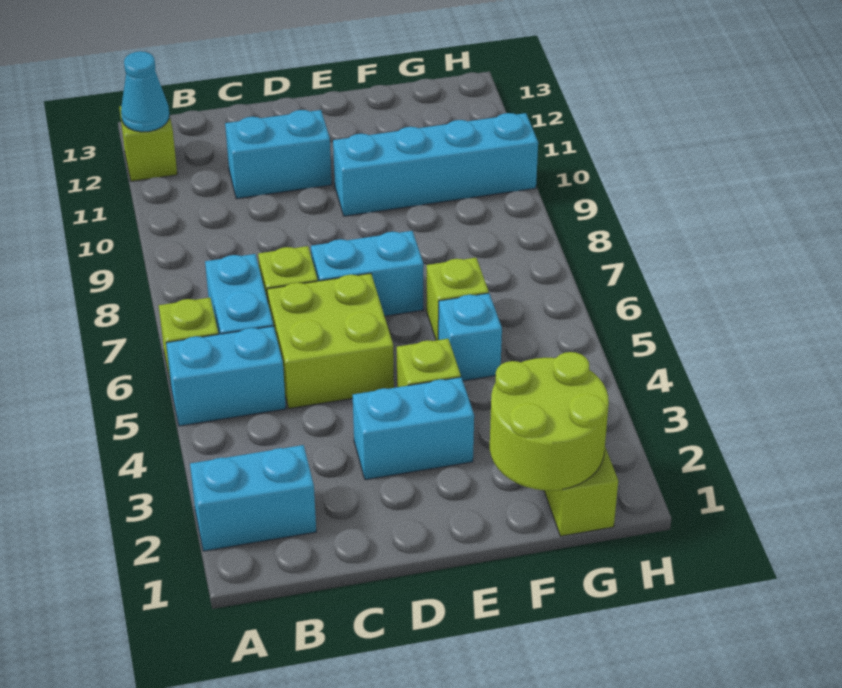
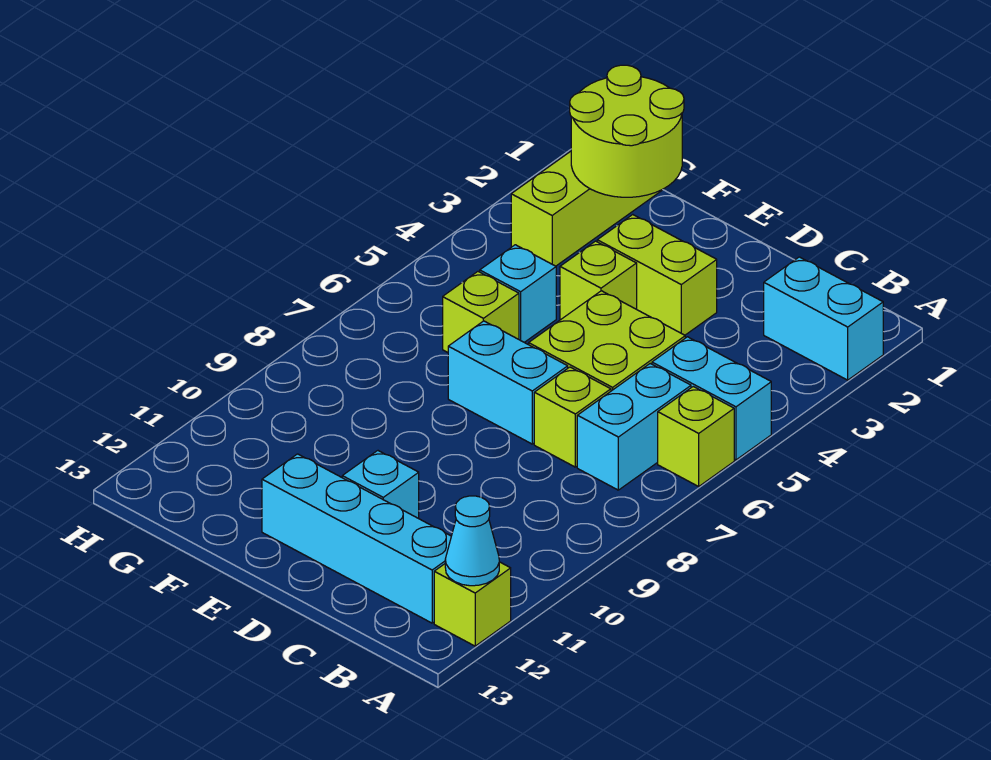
cyan 1x2 brick [225,110,332,199] -> cyan 1x1 brick [342,451,419,518]
cyan 1x2 brick [353,377,474,480] -> lime 1x2 brick [597,215,717,335]
cyan 1x4 brick [333,113,538,216] -> cyan 1x4 brick moved to [262,454,451,623]

